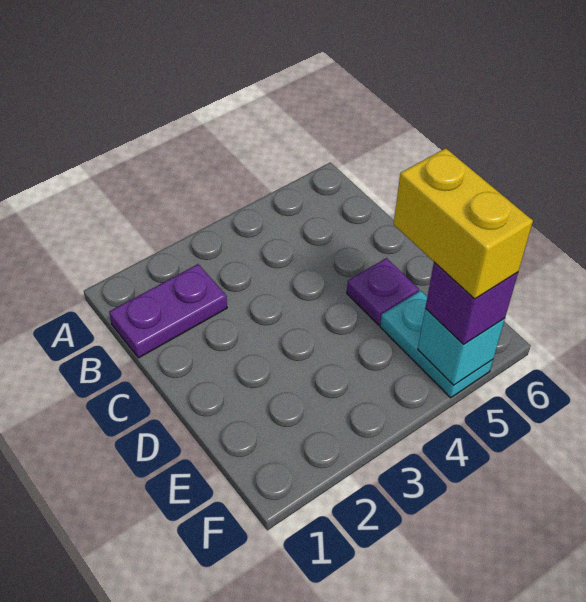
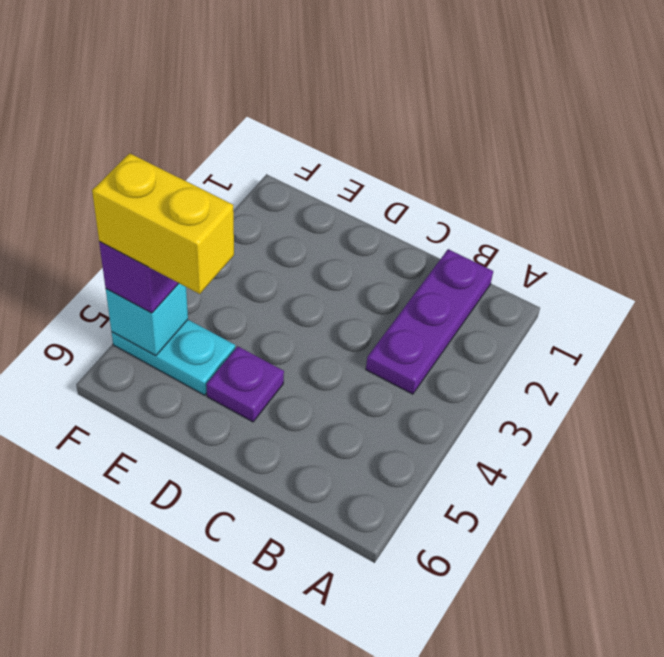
purple 1x2 plate [109,264,227,358] -> purple 1x3 plate [366,249,493,394]

